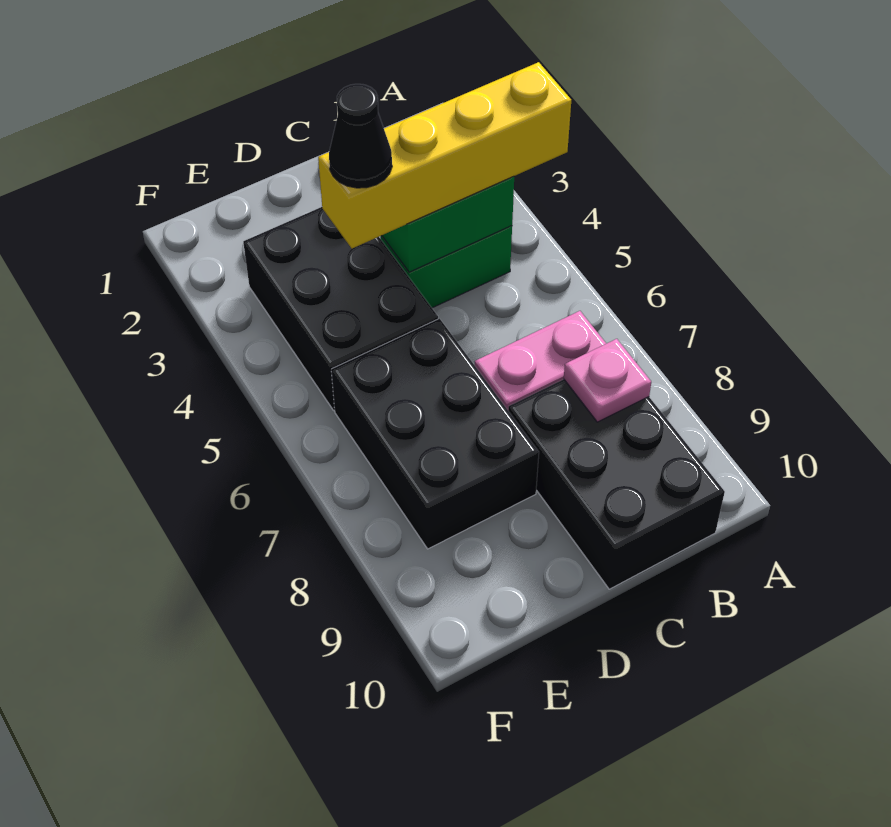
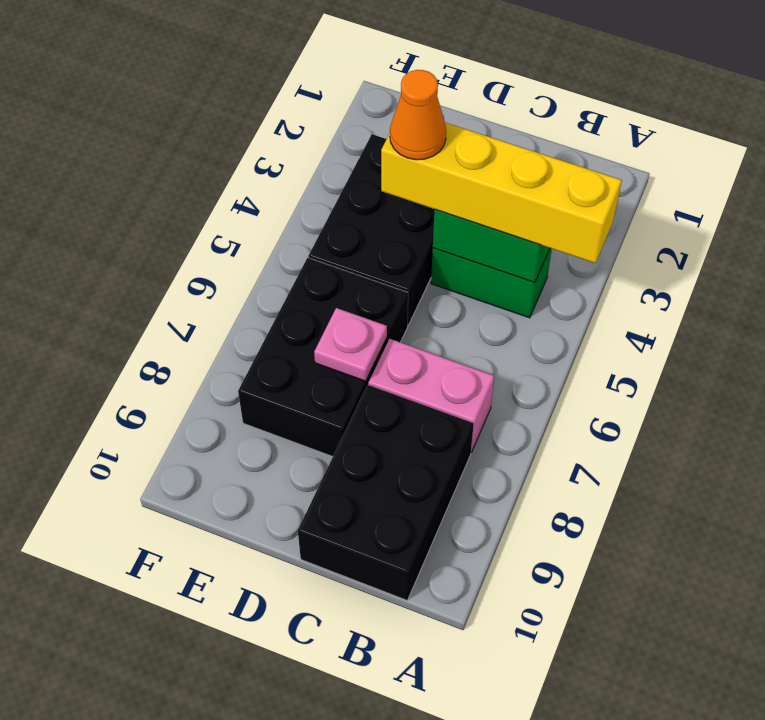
pink 1x1 plate [564,339,651,422] -> pink 1x1 plate moved to [314,308,387,381]
black 1x1 cone [329,84,392,188] -> orange 1x1 cone [390,70,446,160]

